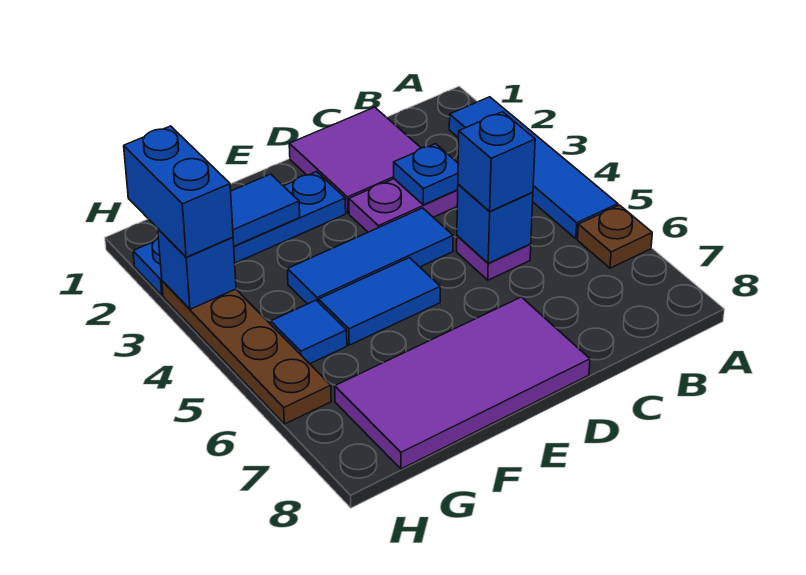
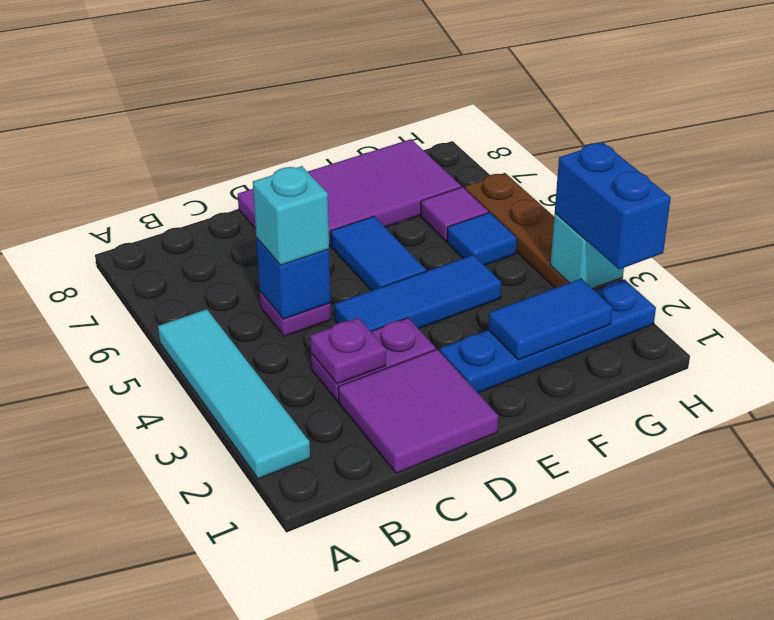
blue 1x4 tile [449,97,618,239] -> cyan 1x4 tile [158,309,310,479]
brown 1x1 plate [578,205,652,268] -> none
blue 1x1 plate [394,144,458,205] -> purple 1x1 plate [310,318,386,384]
blue 1x1 brick [458,112,535,211] -> cyan 1x1 brick [253,166,329,265]
blue 1x2 tile [319,258,440,345] -> blue 1x2 tile turned to [331,216,426,291]
none -> purple 1x1 tile [421,187,489,242]
blue 1x1 brick [158,229,236,309] -> cyan 1x1 brick [551,213,624,289]

